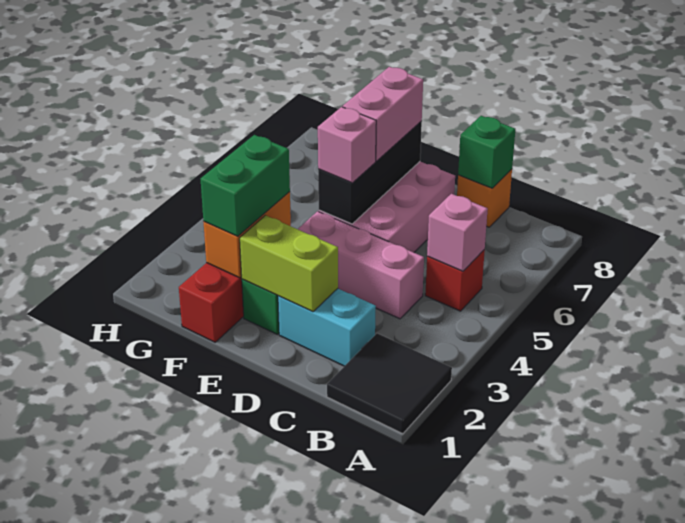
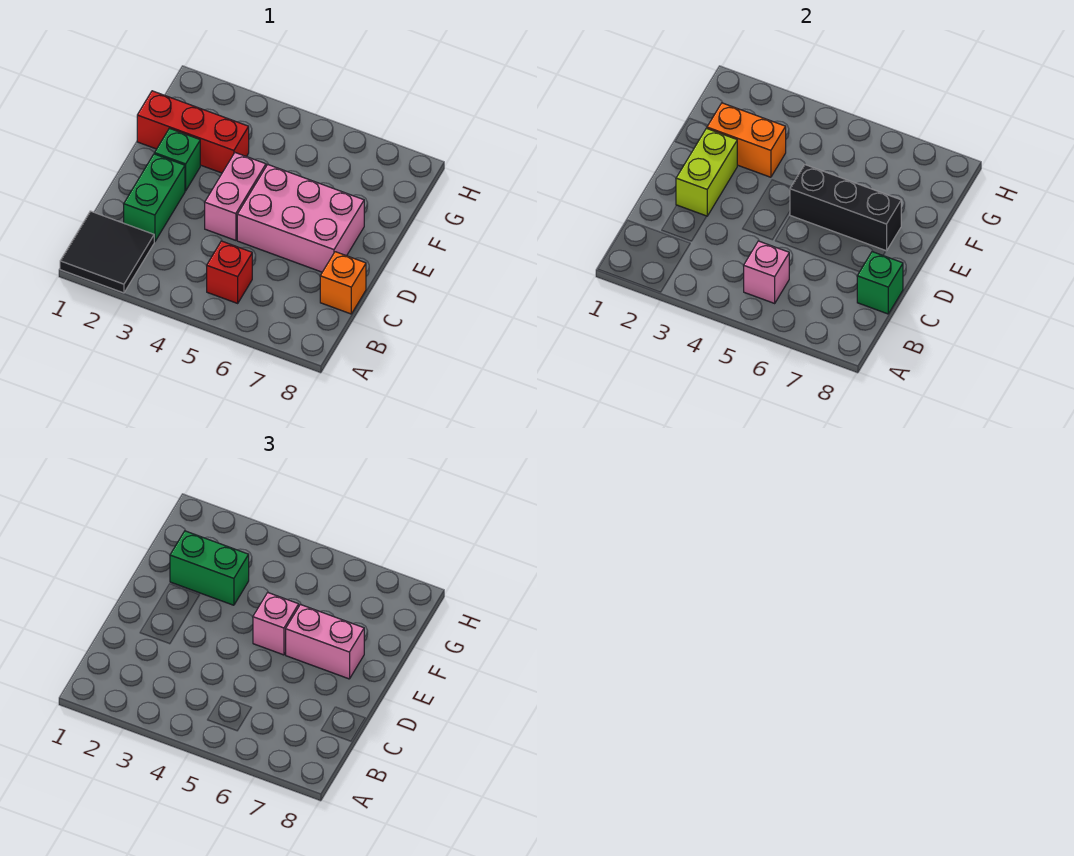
cyan 1x2 brick [278,289,376,366] -> green 1x2 brick [124,154,185,242]
pink 1x3 brick [298,211,424,319] -> pink 1x2 brick [205,153,266,240]

